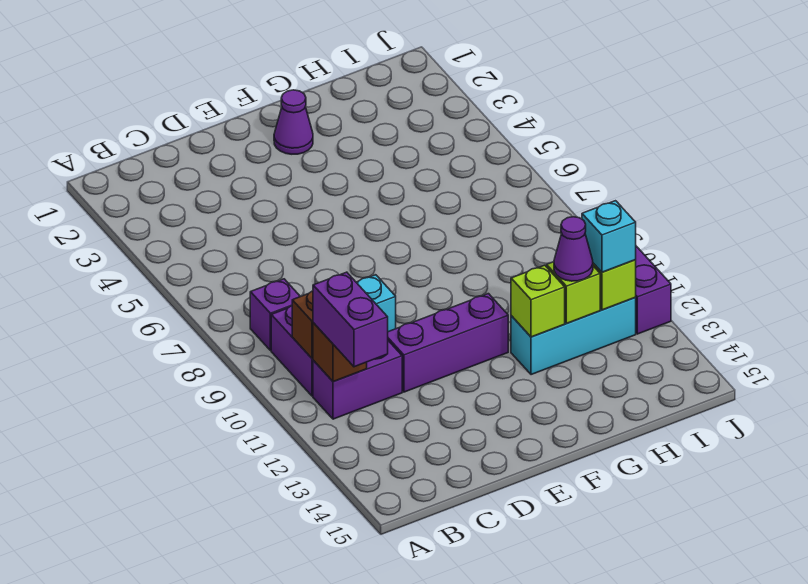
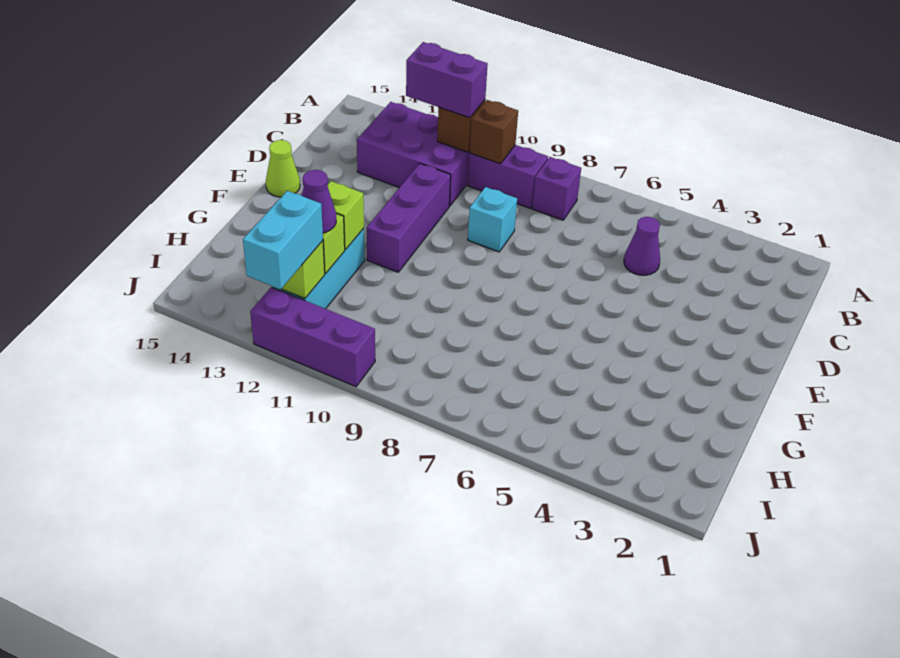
purple 1x2 brick [313,341,402,419] -> purple 2x3 brick [357,102,470,206]
none -> lime 1x1 cone [266,140,300,197]
purple 1x1 cone [274,90,313,154] -> purple 1x1 cone moved to [624,217,660,275]
cyan 1x1 brick [582,201,636,272] -> cyan 1x2 brick [243,191,323,289]

